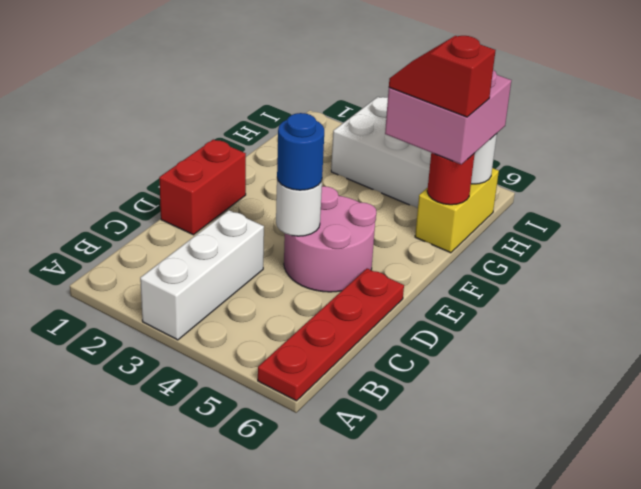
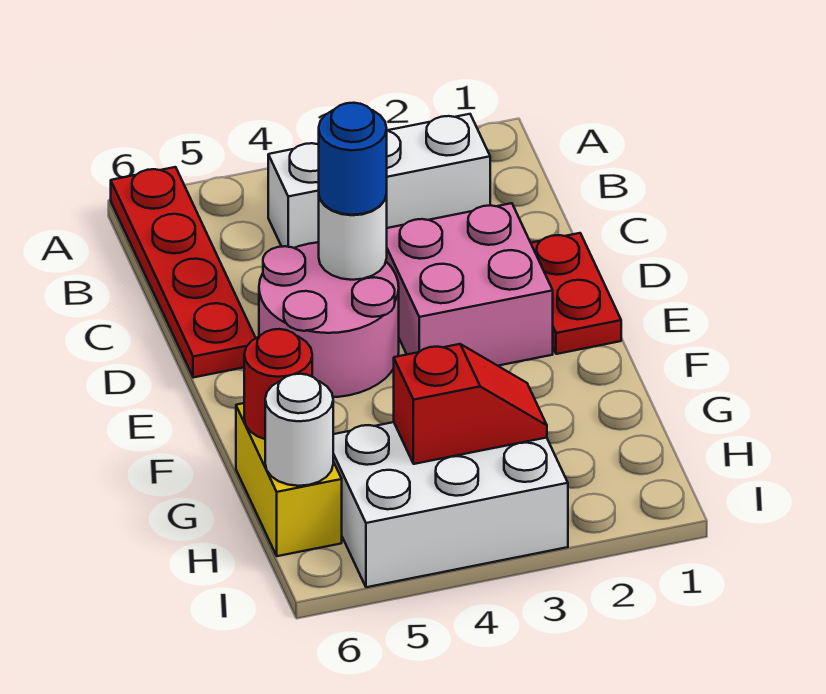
white 1x3 brick [140,210,264,340] -> white 1x3 brick turned to [268,114,490,248]
red 1x2 brick [159,139,246,235] -> red 1x2 plate [531,233,621,354]
pink 2x2 brick [385,70,511,165] -> pink 2x2 brick moved to [386,203,553,366]
red 1x2 slope [389,36,496,117] -> red 1x2 slope moved to [394,344,547,464]

